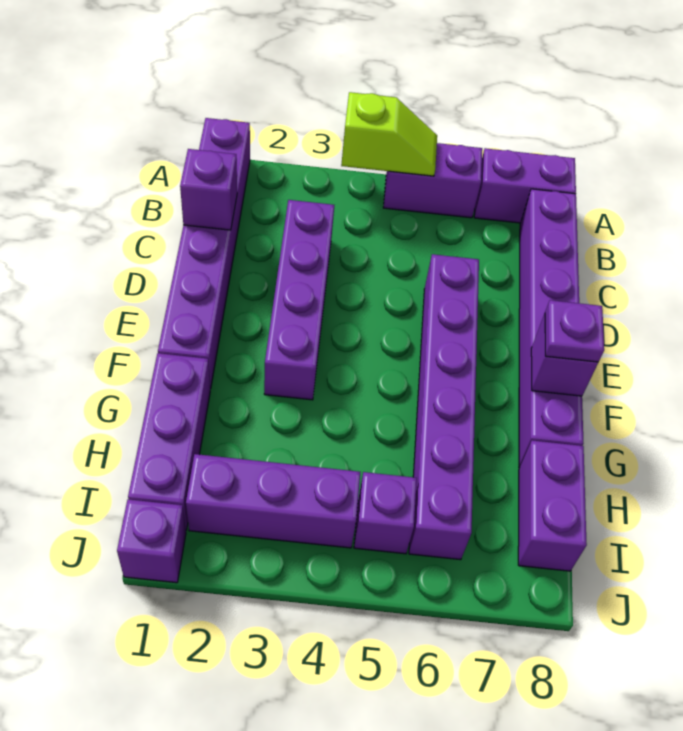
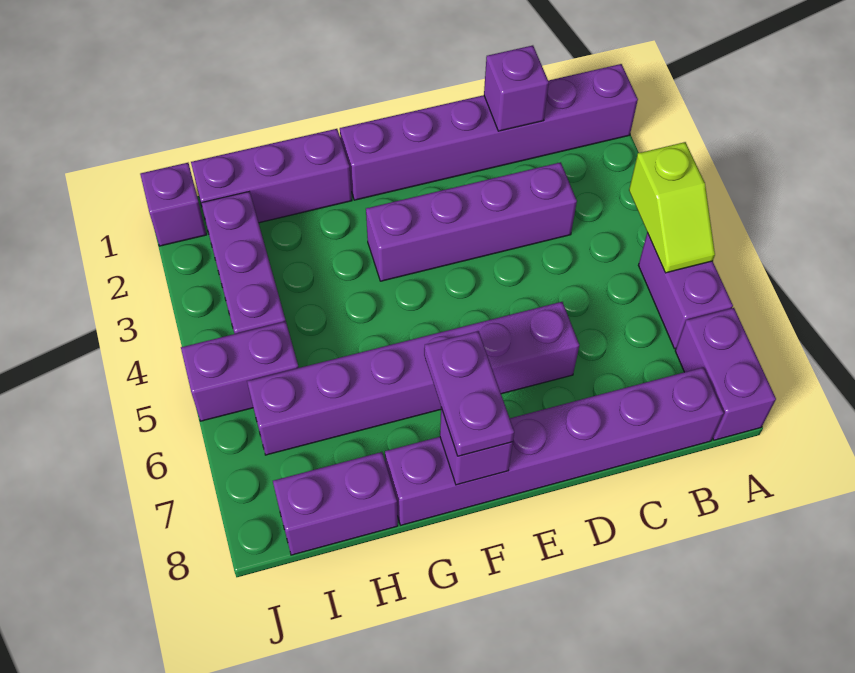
purple 1x1 plate [545,300,604,362] -> purple 1x2 plate [424,331,514,456]
purple 1x1 brick [354,472,417,554] -> purple 1x2 brick [181,321,299,421]

